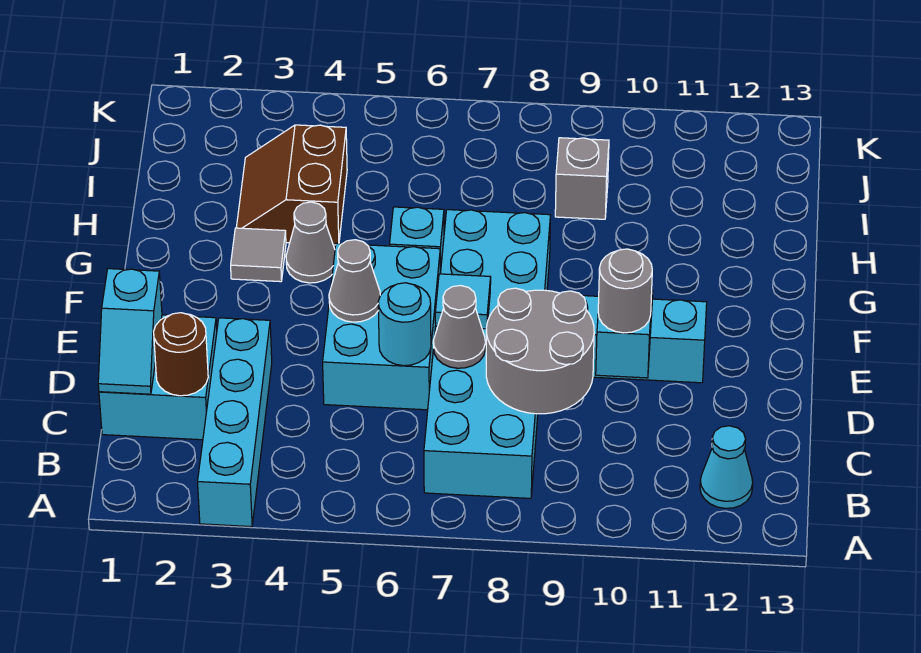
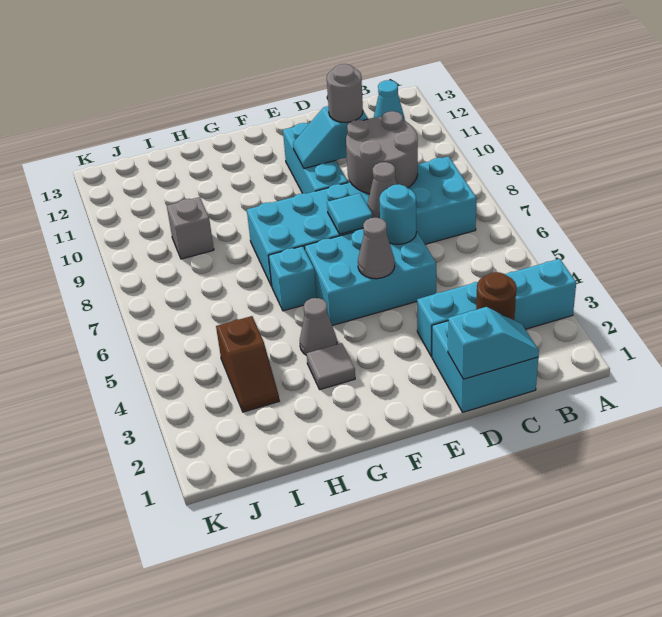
brown 2x2 slope [236,125,347,245] -> brown 1x2 slope [216,316,279,412]

